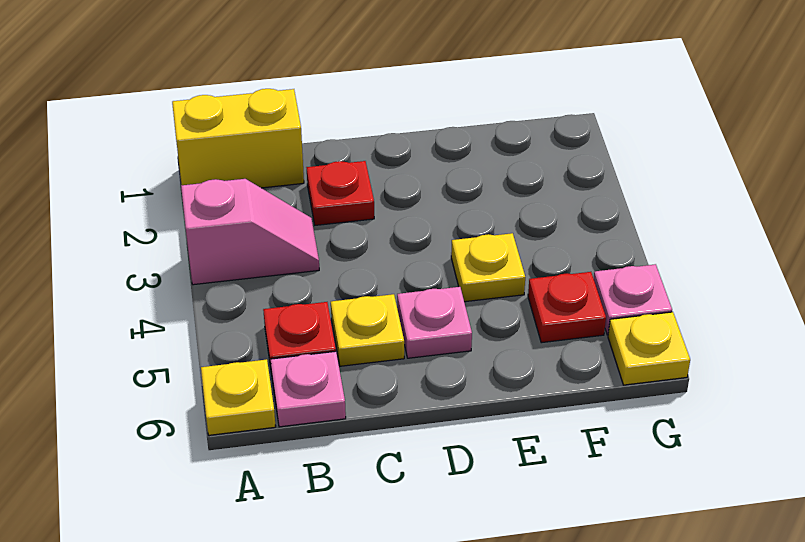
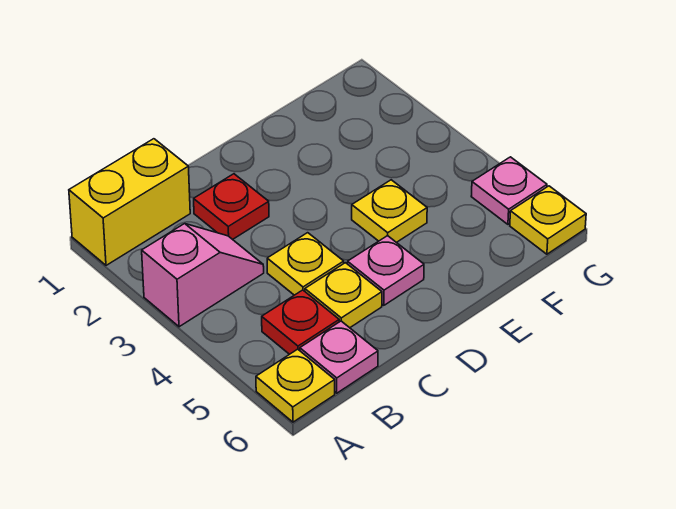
none -> yellow 1x1 plate [267,233,344,295]
red 1x1 plate [528,272,606,343] -> none

